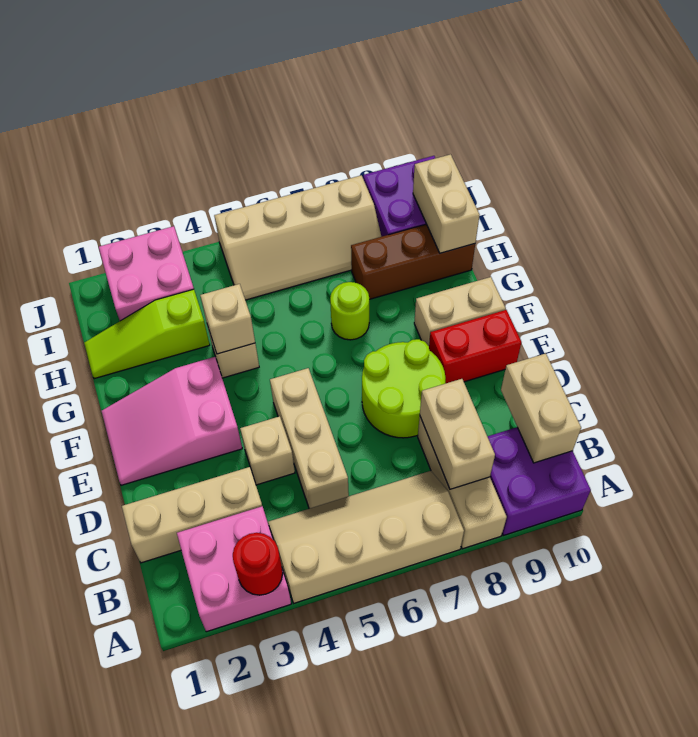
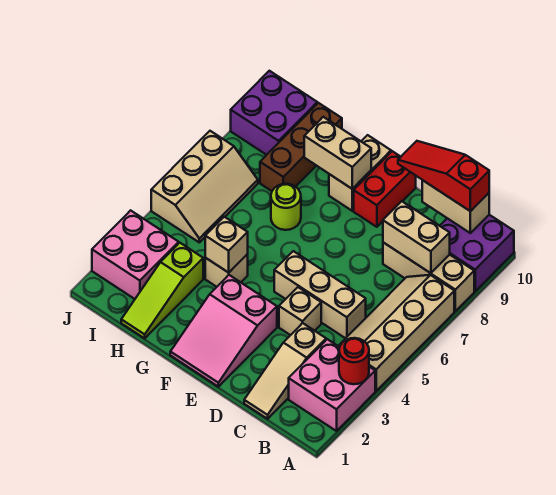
none -> red 1x3 slope [398,141,489,211]
tan 1x3 brick [122,467,262,563] -> tan 1x3 slope [244,323,326,419]
lime 2x2 round brick [362,339,445,438] -> none
tan 1x2 brick [413,154,479,253] -> tan 1x2 brick moved to [304,117,371,189]
tan 2x4 slope [214,175,381,300] -> tan 2x3 slope [151,131,258,242]

